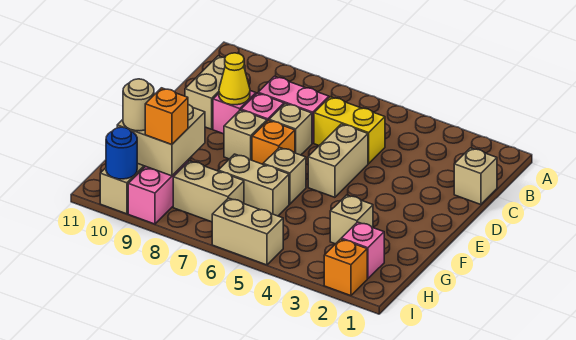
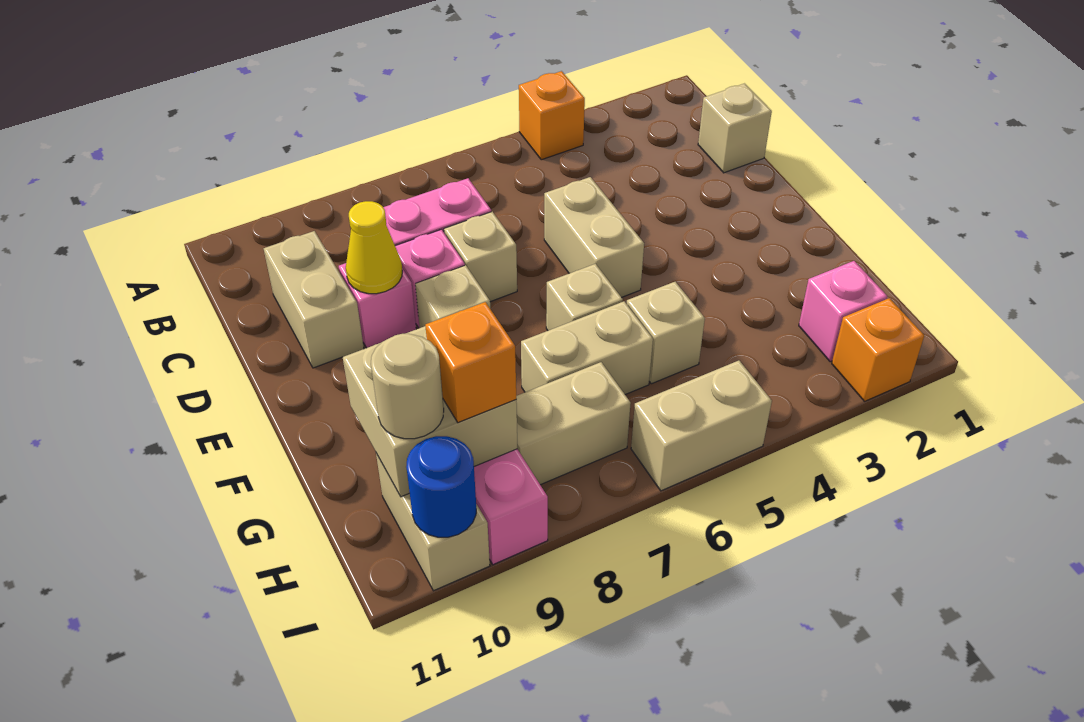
yellow 1x2 brick [314,97,385,164] -> none
orange 1x1 brick [252,120,295,164] -> orange 1x1 brick moved to [519,71,585,160]
tan 1x1 brick [330,195,373,244] -> tan 1x1 brick moved to [627,282,705,384]

